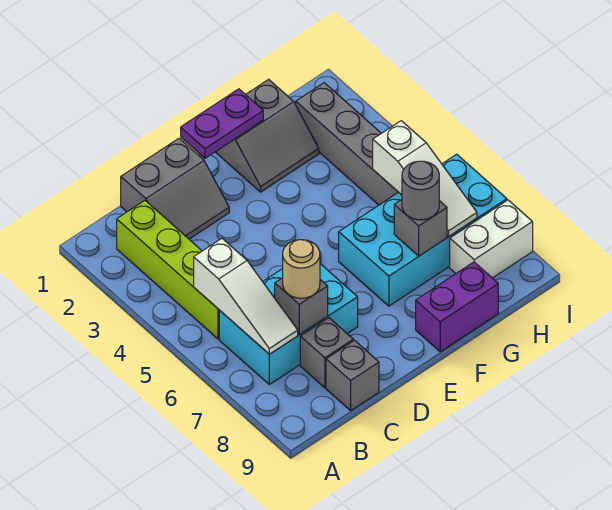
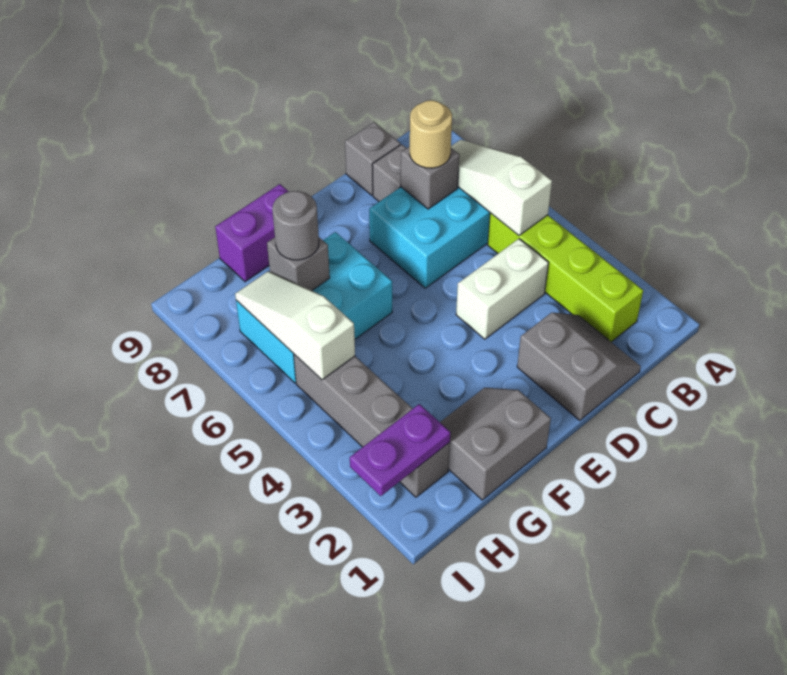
grey 2x2 slope [121,138,229,239] -> grey 2x2 slope turned to [517,312,641,421]
purple 1x2 plate [181,89,263,158] -> purple 1x2 plate moved to [350,404,450,496]
cyan 2x4 brick [339,154,507,306] -> cyan 2x3 brick [236,232,392,383]
white 1x2 brick [450,200,533,278] -> white 1x2 brick moved to [456,239,549,339]

